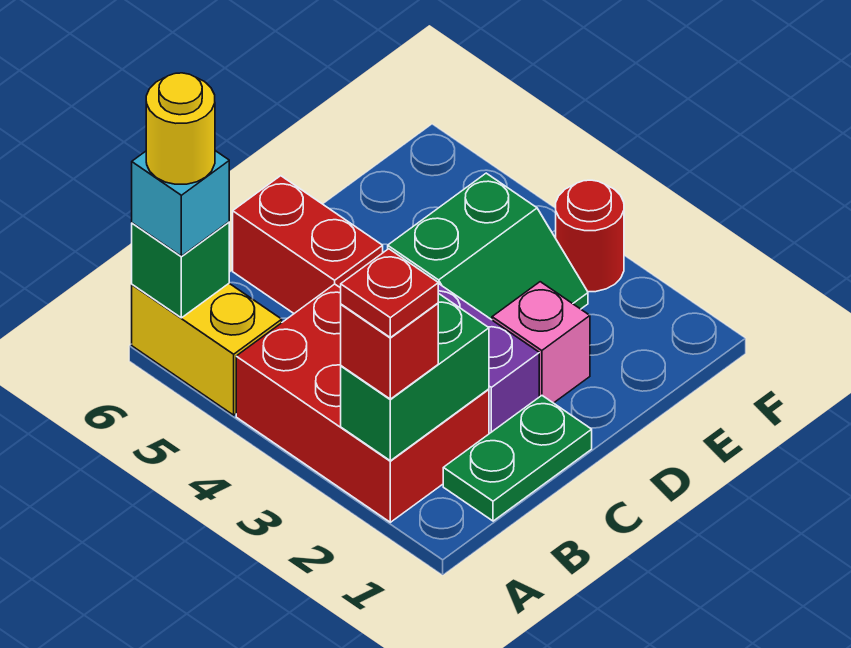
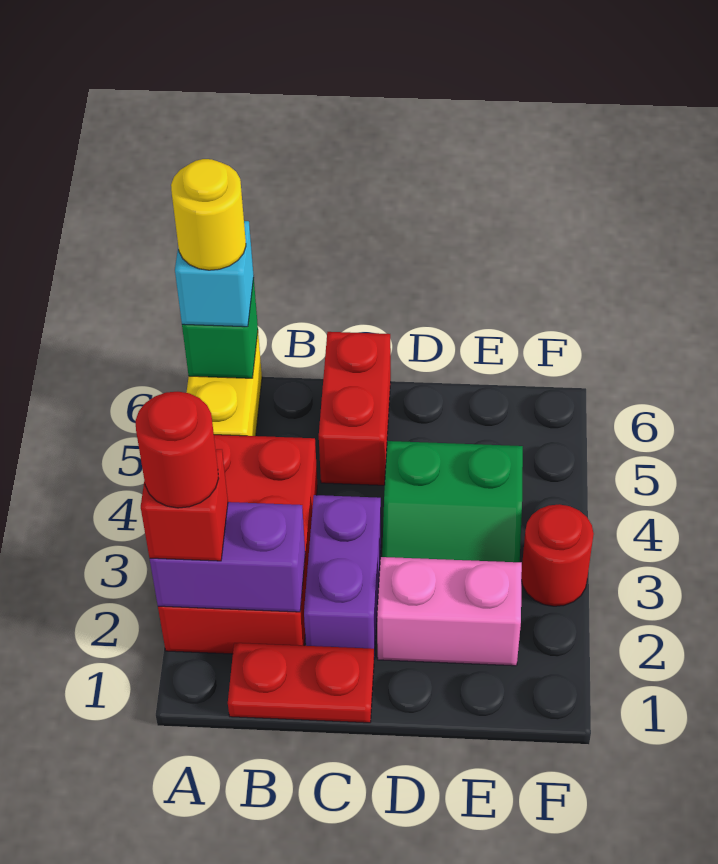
green 1x2 brick [341,294,489,461] -> purple 1x2 brick [150,502,305,612]
red 1x1 plate [341,249,438,337] -> red 1x1 round brick [136,392,219,508]
green 1x2 plate [443,396,592,521] -> red 1x2 plate [228,643,374,723]
pink 1x1 brick [492,282,590,403] -> pink 1x2 brick [377,557,522,666]

